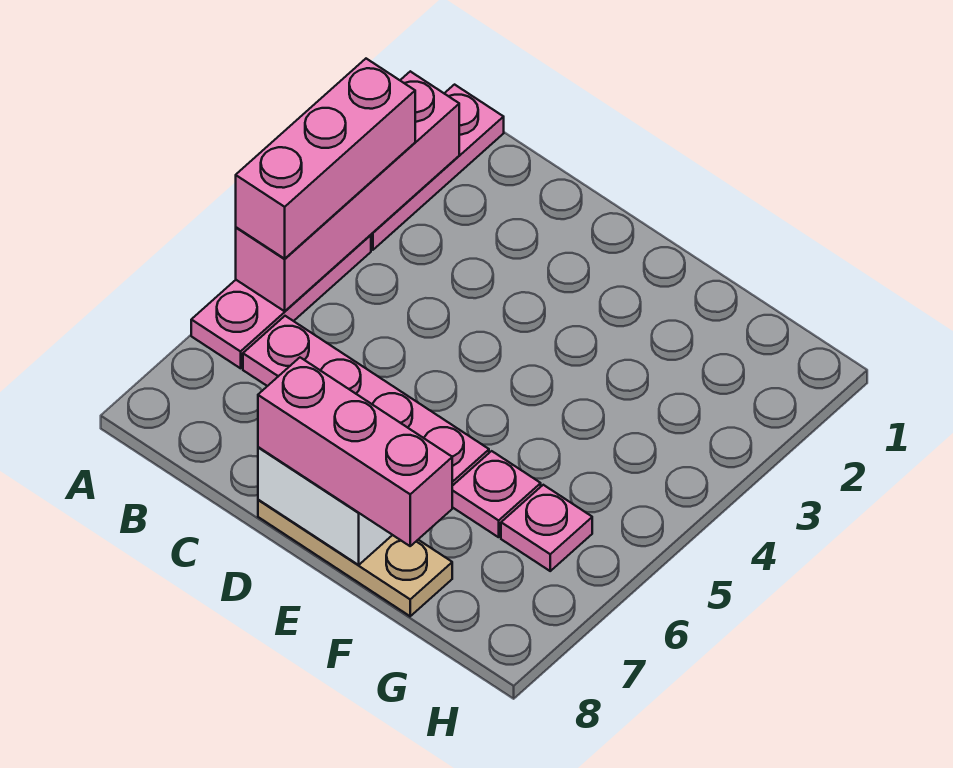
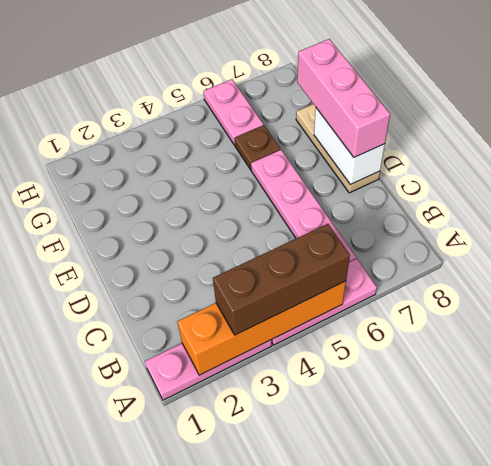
pink 1x4 brick [236,71,459,311] -> orange 1x4 brick [177,281,346,375]
pink 1x3 brick [236,59,415,259] -> brown 1x3 brick [213,224,350,335]
pink 1x1 plate [452,451,541,537] -> brown 1x1 plate [235,125,280,170]
pink 1x1 plate [501,485,592,571] -> pink 1x2 plate [203,79,263,145]

